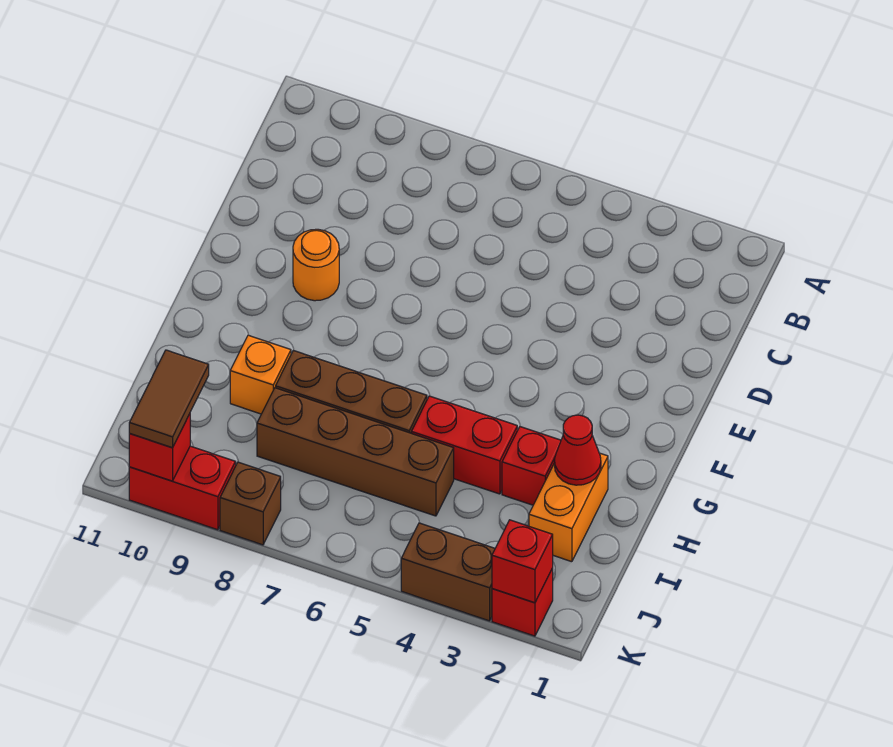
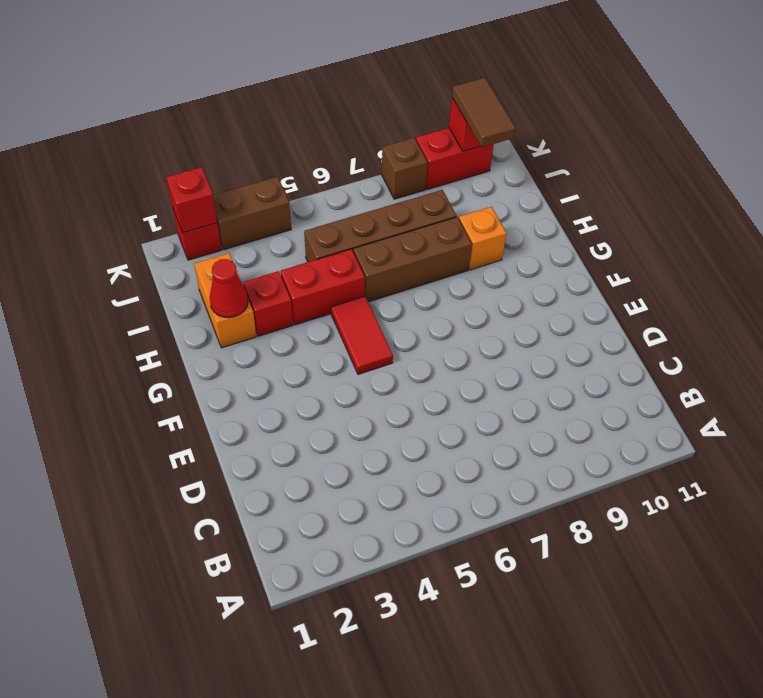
orange 1x1 round brick [293,229,339,301] -> none
none -> red 1x2 tile [331,296,393,374]

